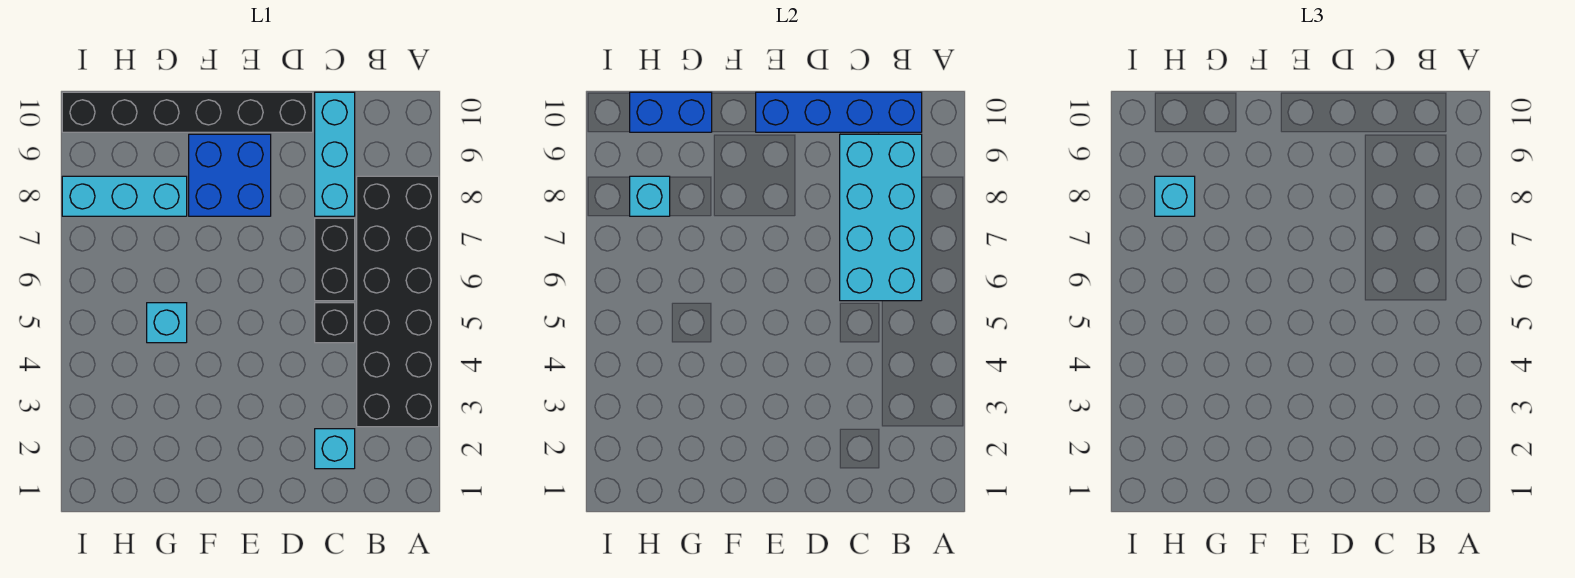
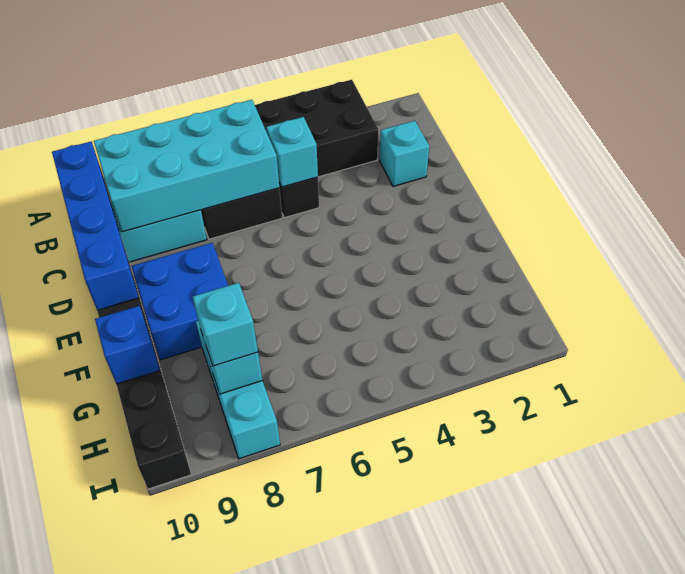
cyan 1x1 brick [147,303,187,343] -> cyan 1x1 brick moved to [266,117,318,187]
blue 1x2 brick [630,92,712,132] -> blue 1x1 brick [95,306,160,384]

